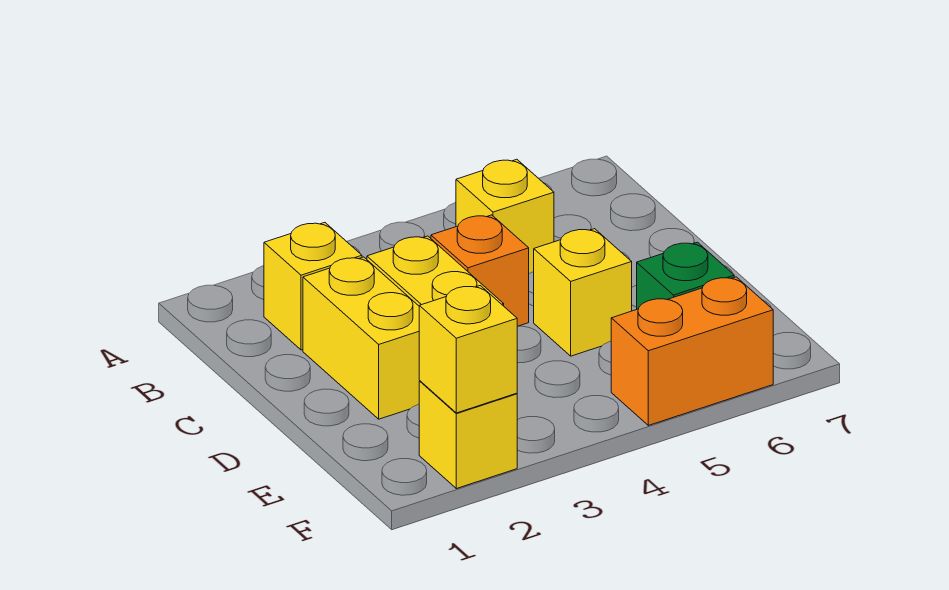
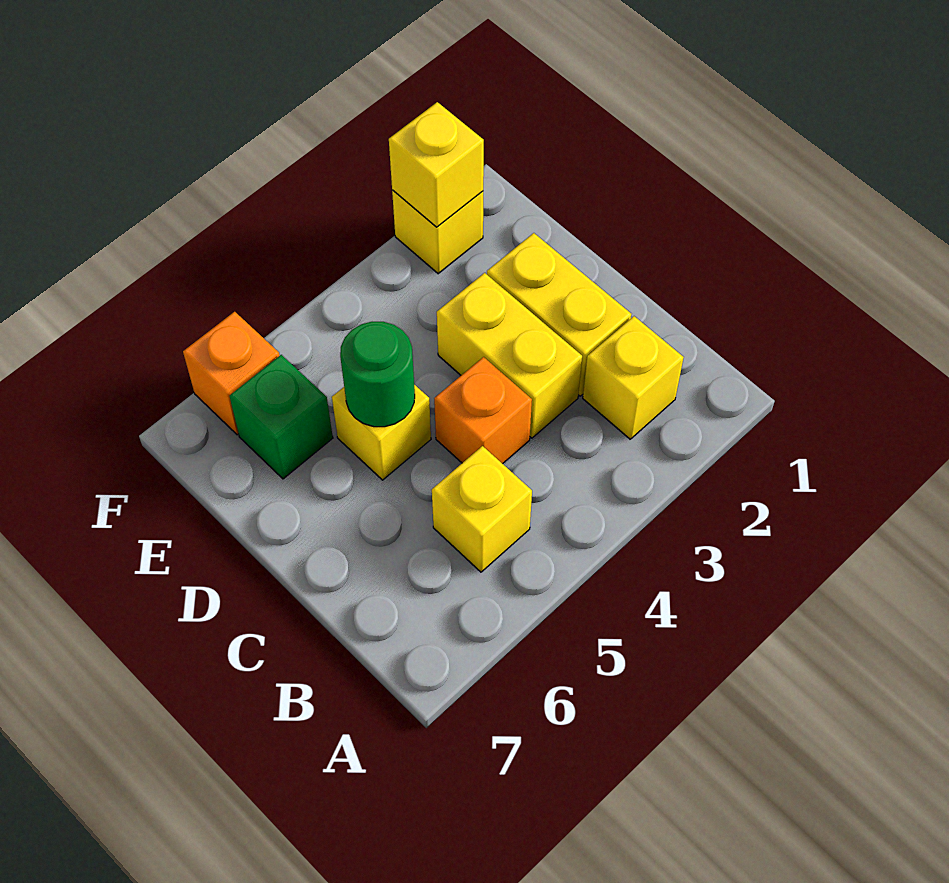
none -> green 1x1 round brick [340,322,415,427]
orange 1x2 brick [611,277,773,425] -> orange 1x1 brick [183,312,280,435]

